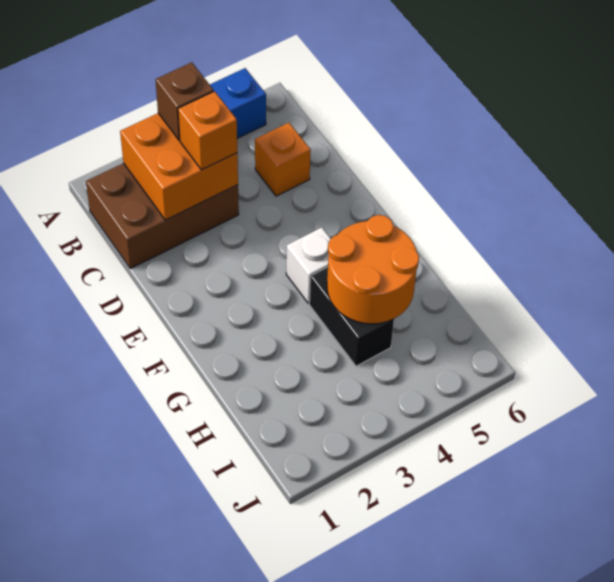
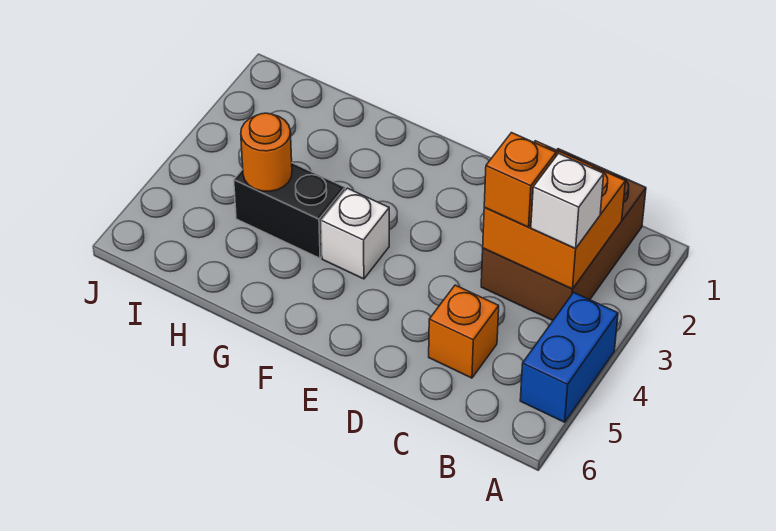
brown 1x1 brick [156,62,214,140] -> white 1x1 brick [531,153,604,248]
orange 2x2 round brick [327,215,419,324] -> orange 1x1 round brick [241,113,292,191]

